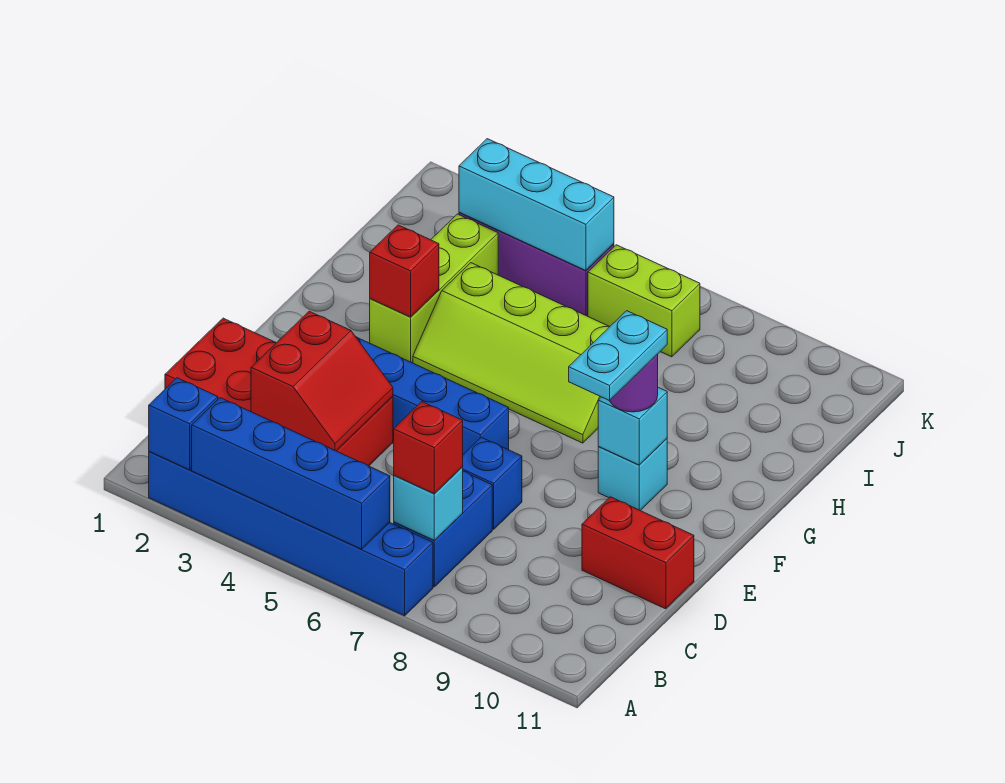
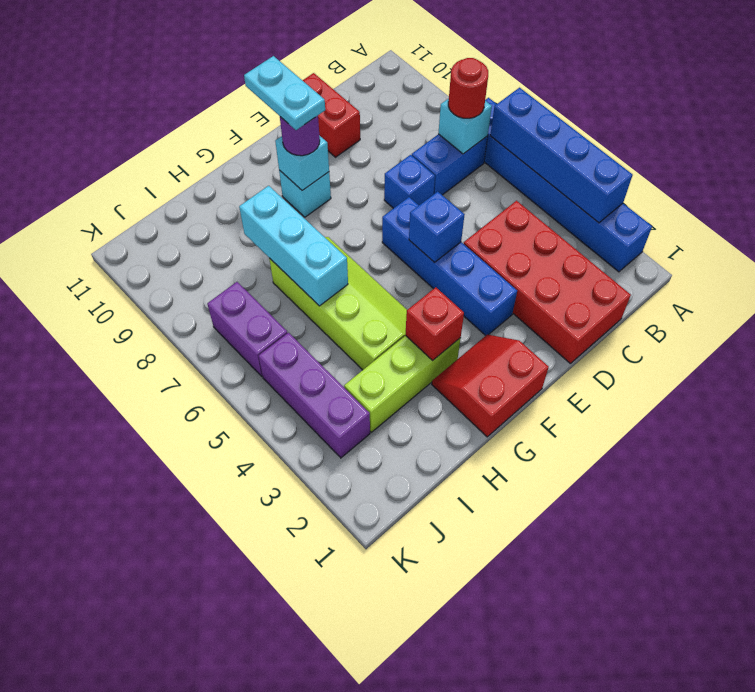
blue 1x1 brick [149,378,218,470] -> blue 1x1 brick moved to [409,192,465,263]
red 1x1 brick [394,402,463,494] -> red 1x1 round brick [448,58,488,118]
red 2x2 slope [251,311,393,451] -> red 2x2 slope moved to [432,335,549,437]
cyan 1x2 plate [569,311,667,401] -> cyan 1x2 plate turned to [244,56,325,130]
cyan 1x3 brick [459,139,614,270] -> cyan 1x3 brick moved to [239,186,348,306]
lime 1x2 brick [588,245,700,357] -> purple 1x2 brick [207,282,287,376]

